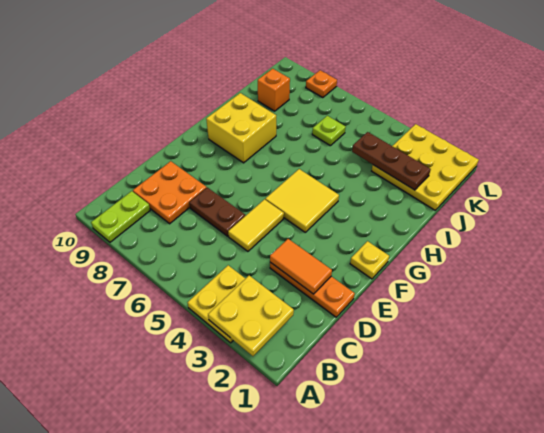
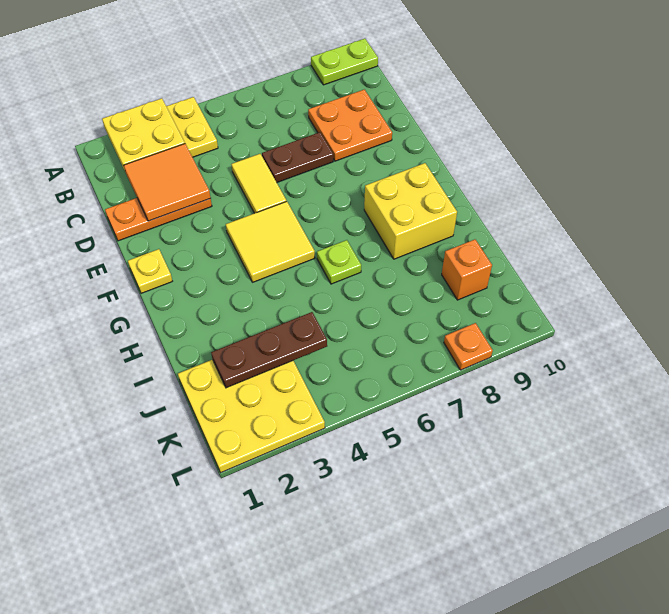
lime 1x2 plate [91,191,150,242] -> lime 1x2 plate turned to [311,39,378,85]
orange 1x2 tile [270,239,332,294] -> orange 2x2 tile [124,144,210,221]
lime 1x1 plate [312,116,346,146] -> lime 1x1 plate moved to [317,240,361,284]

